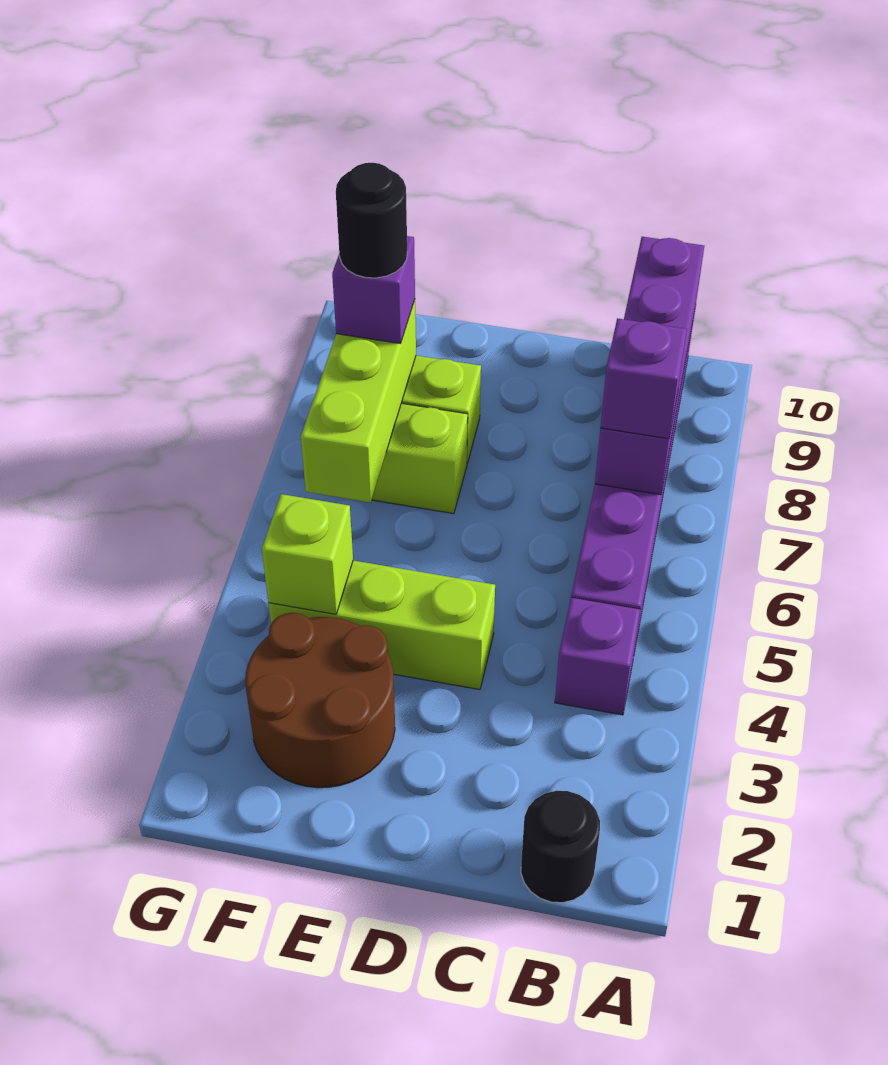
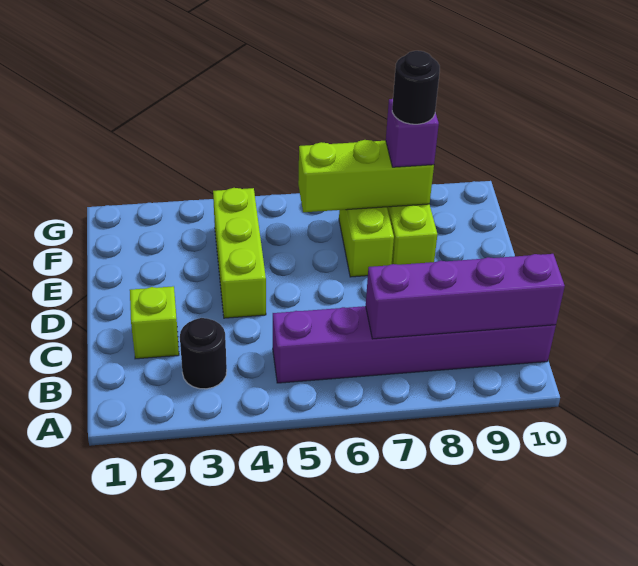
black 1x1 round brick [521,791,600,903] -> black 1x1 round brick moved to [180,318,227,389]
purple 1x1 brick [555,597,640,715] -> none
purple 1x1 brick [600,318,687,439] -> none
brown 2x2 round brick [245,613,395,788] -> none
lime 1x1 brick [262,494,353,614] -> lime 1x1 brick moved to [130,286,179,359]

